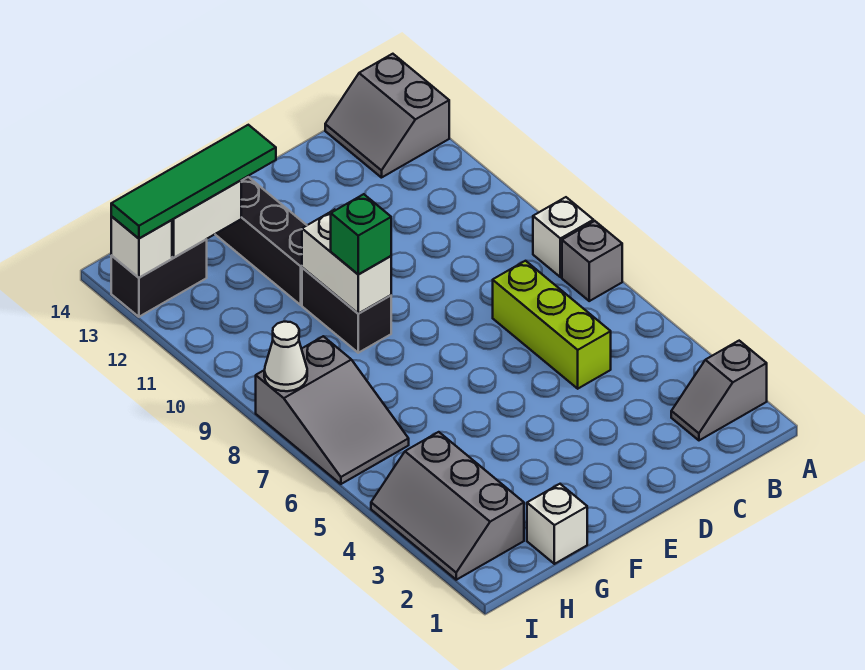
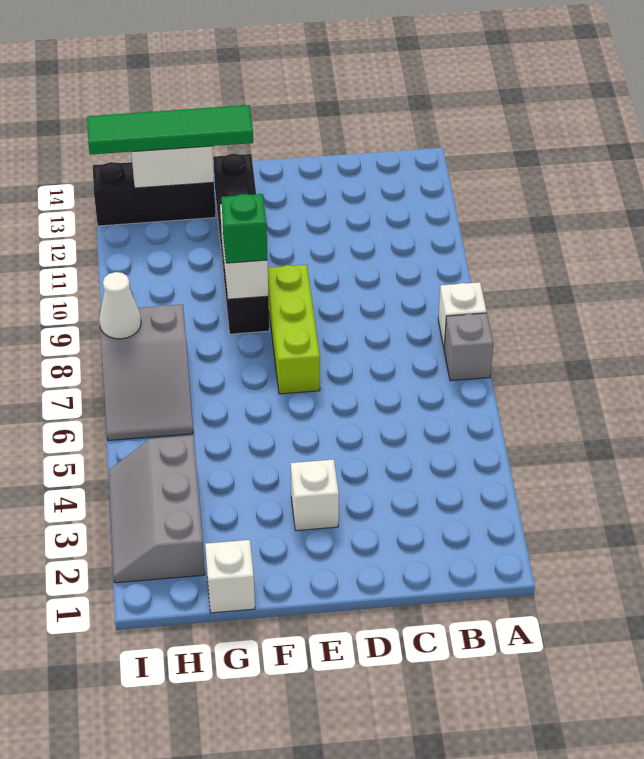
grey 1x2 slope [671,341,767,440] -> none
grey 2x2 slope [325,54,449,178] -> none
lime 1x3 brick [493,261,611,389] -> lime 1x3 brick moved to [268,265,320,394]
black 1x2 brick [111,240,207,317] -> black 1x3 brick [93,162,216,226]
white 1x1 brick [111,217,172,278] -> white 1x1 brick moved to [291,459,339,531]

